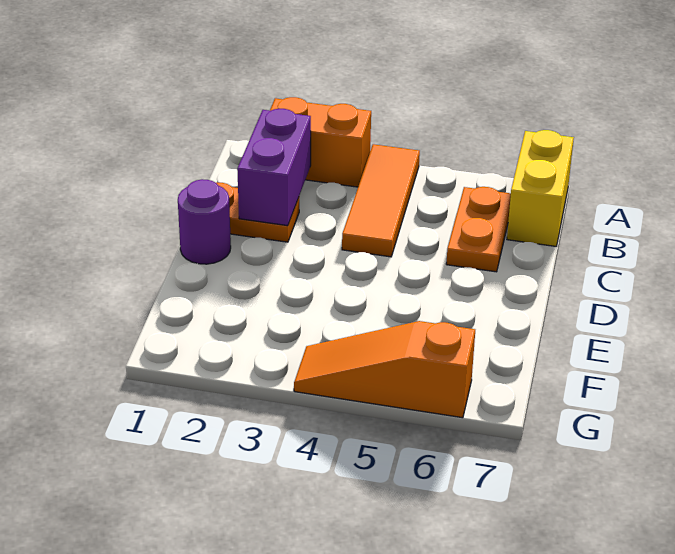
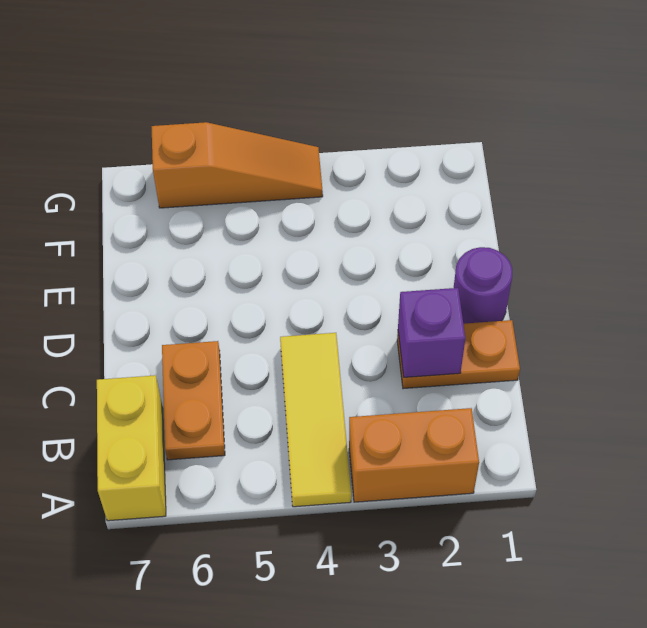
orange 1x3 tile [342,144,420,257] -> yellow 1x3 tile [280,333,351,507]
purple 1x2 brick [237,109,311,226] -> purple 1x1 brick [398,288,465,377]

